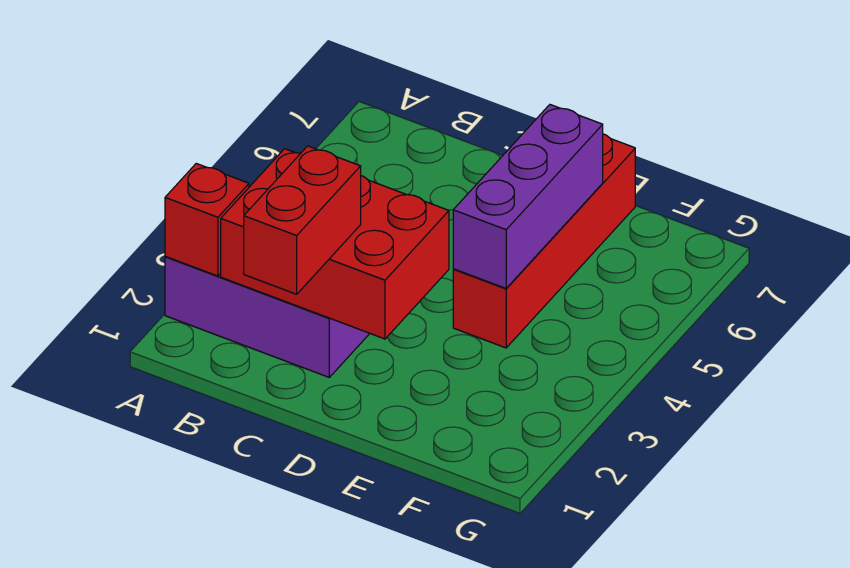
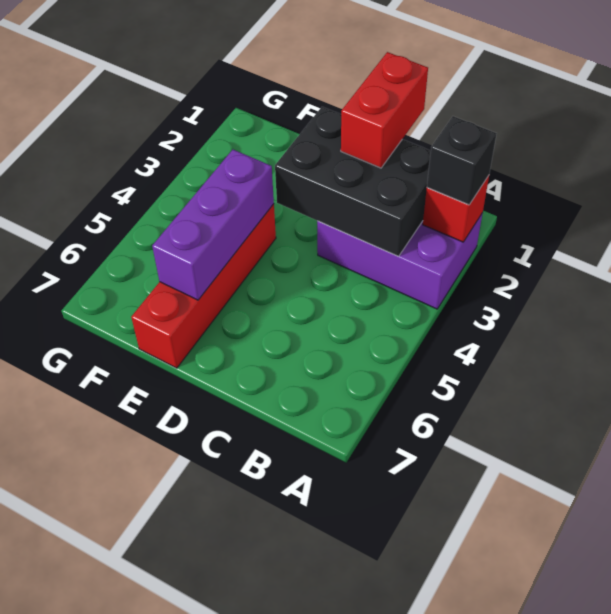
none -> black 1x1 brick [427,116,497,205]
red 2x3 brick [221,149,449,339] -> black 2x3 brick [275,107,431,256]

